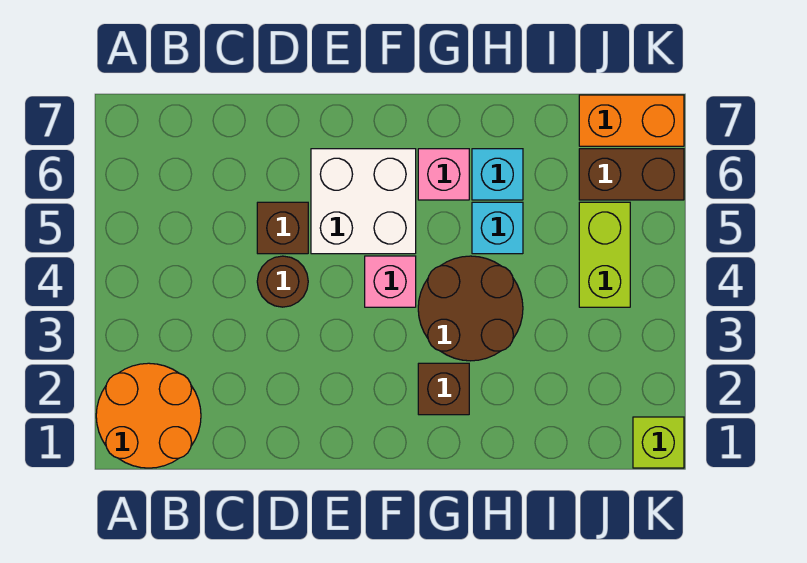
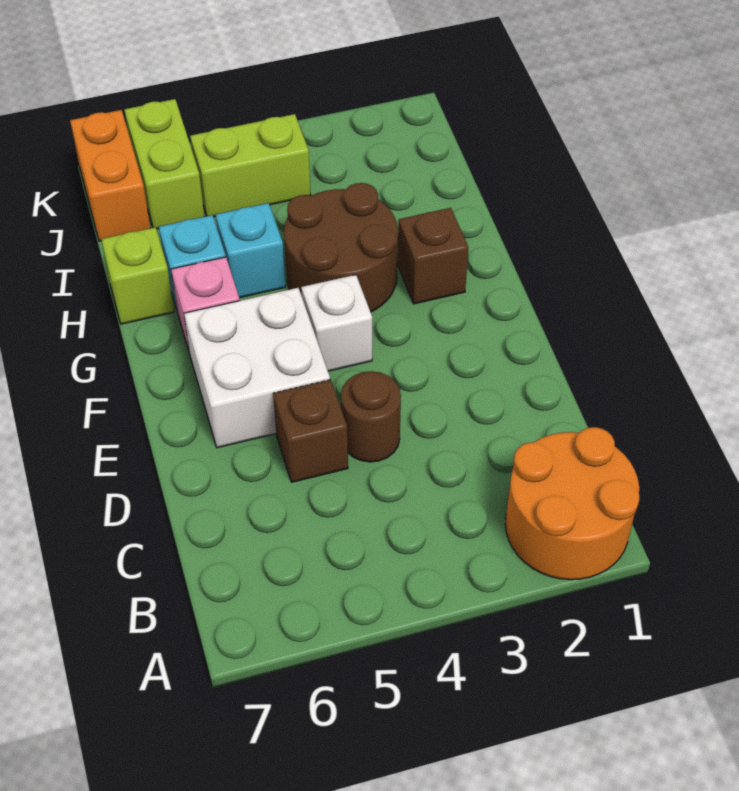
pink 1x1 brick [365,256,416,307] -> white 1x1 brick [301,275,372,371]
brown 1x2 brick [579,149,684,200] -> lime 1x2 brick [124,99,204,229]
lime 1x1 brick [633,417,684,468] -> lime 1x1 brick moved to [101,227,174,324]

